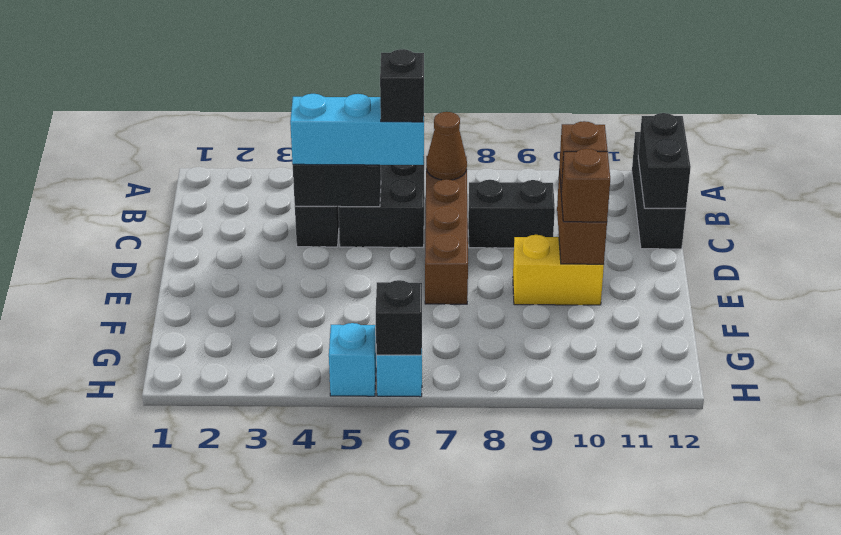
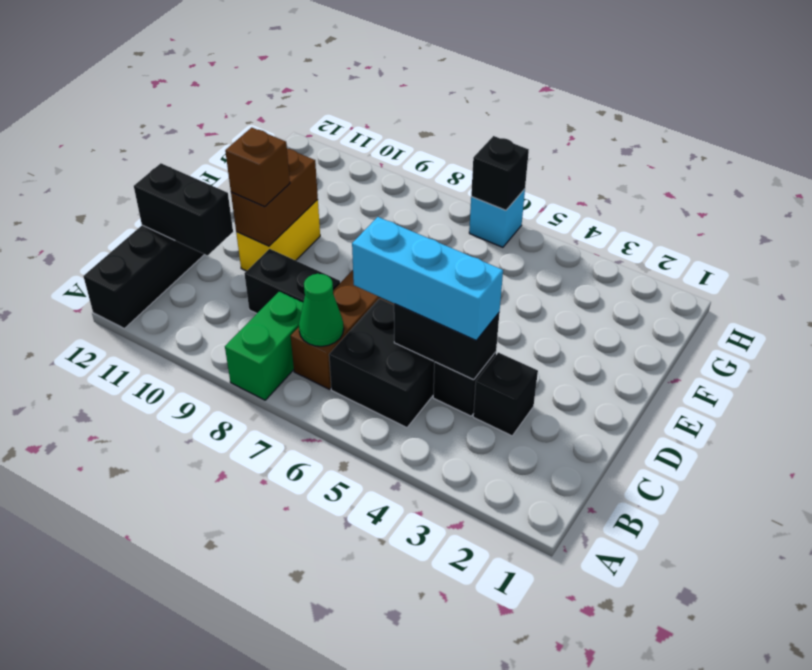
none -> green 1x2 brick [225,291,303,400]
brown 1x1 cone [426,112,467,180] -> green 1x1 cone [299,274,344,346]
black 1x2 brick [638,113,691,208] -> black 1x2 brick turned to [134,163,233,255]
black 1x1 brick [380,49,424,122] -> black 1x1 brick moved to [473,352,538,436]
yellow 1x2 brick [513,235,604,305] -> yellow 1x2 brick turned to [236,200,320,271]
brown 1x1 brick [561,149,610,222] -> none
cyan 1x1 brick [329,323,376,396] -> none

